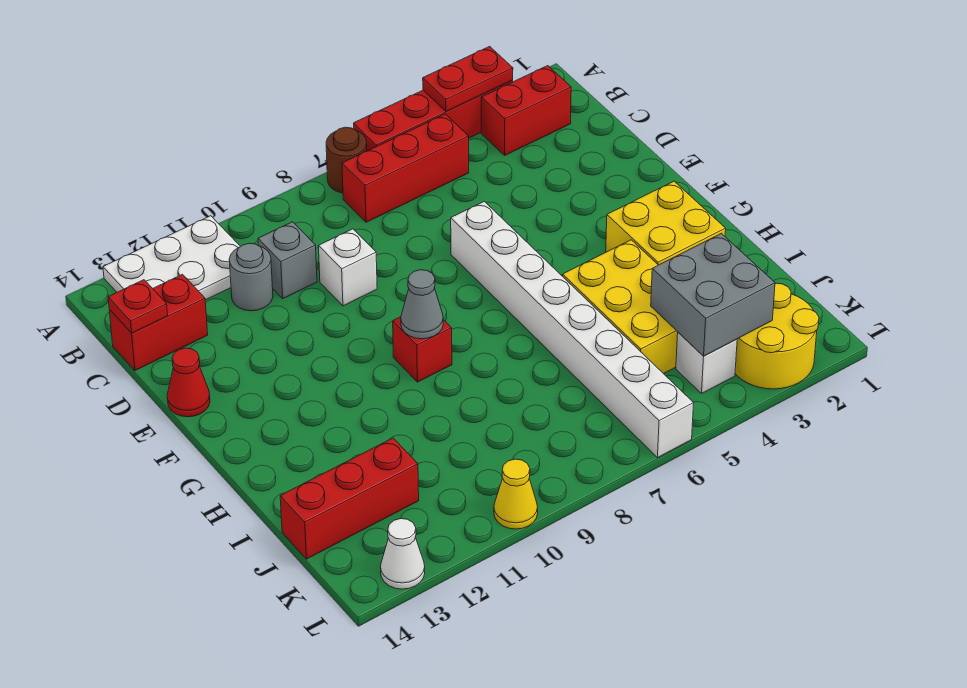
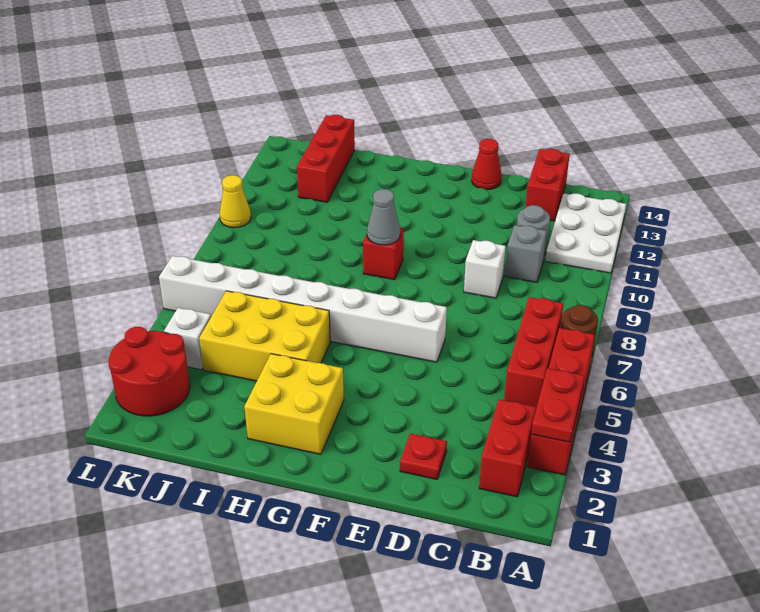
red 1x1 plate [108,280,168,333] -> red 1x1 plate moved to [400,434,447,479]
grey 2x2 brick [651,233,775,356] -> none
yellow 2x2 round brick [735,283,819,389] -> red 2x2 round brick [108,327,190,416]
white 1x1 cone [380,519,425,589] -> none

